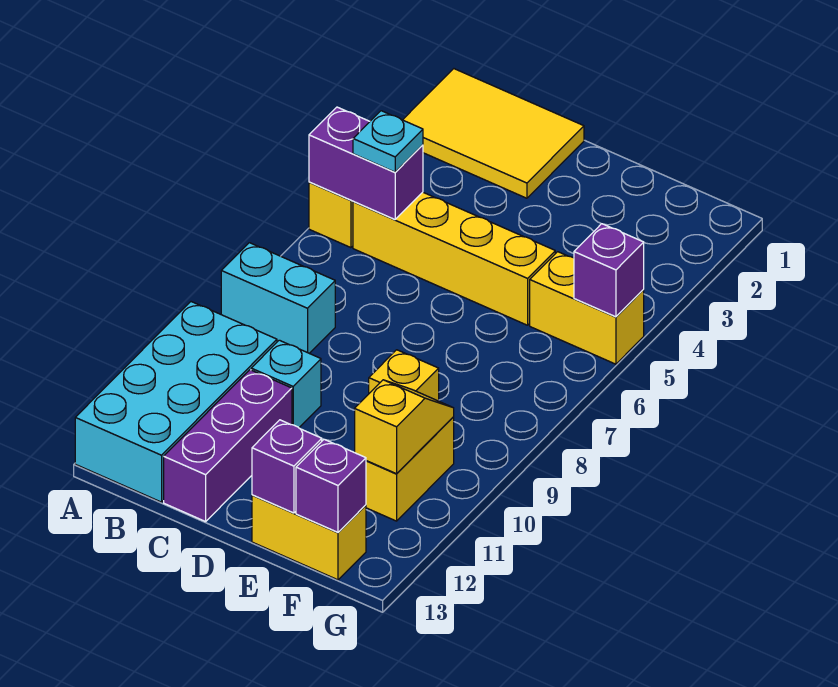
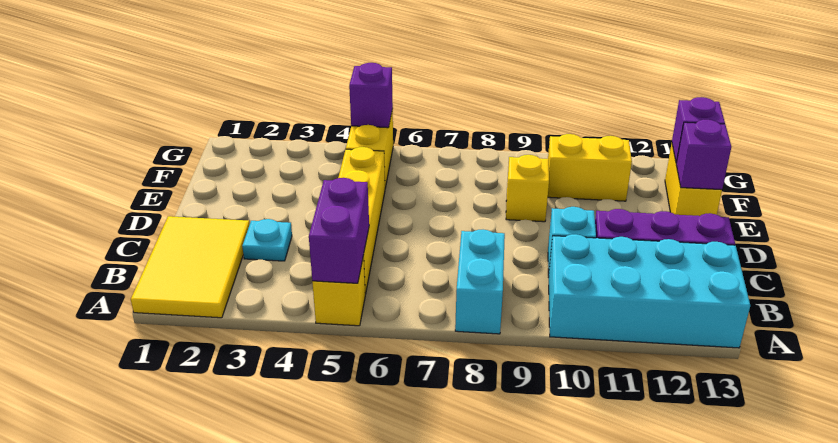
cyan 1x1 plate [353,111,423,172] -> cyan 1x1 plate moved to [242,219,292,261]
yellow 1x2 slope [355,380,454,474] -> none

